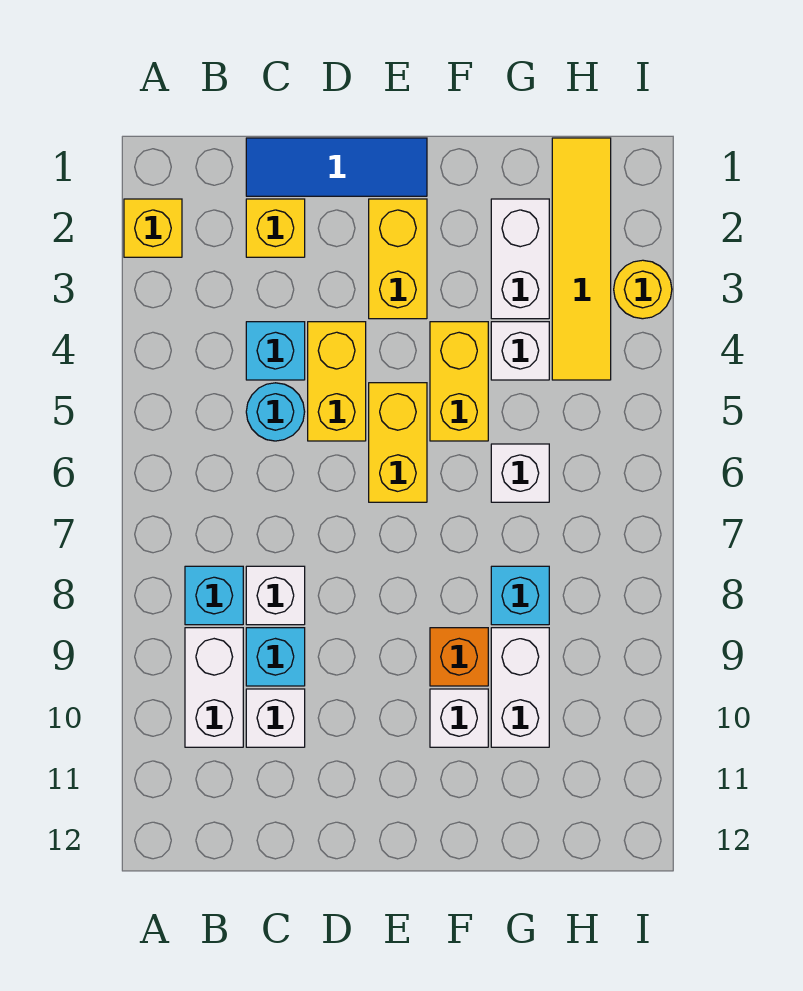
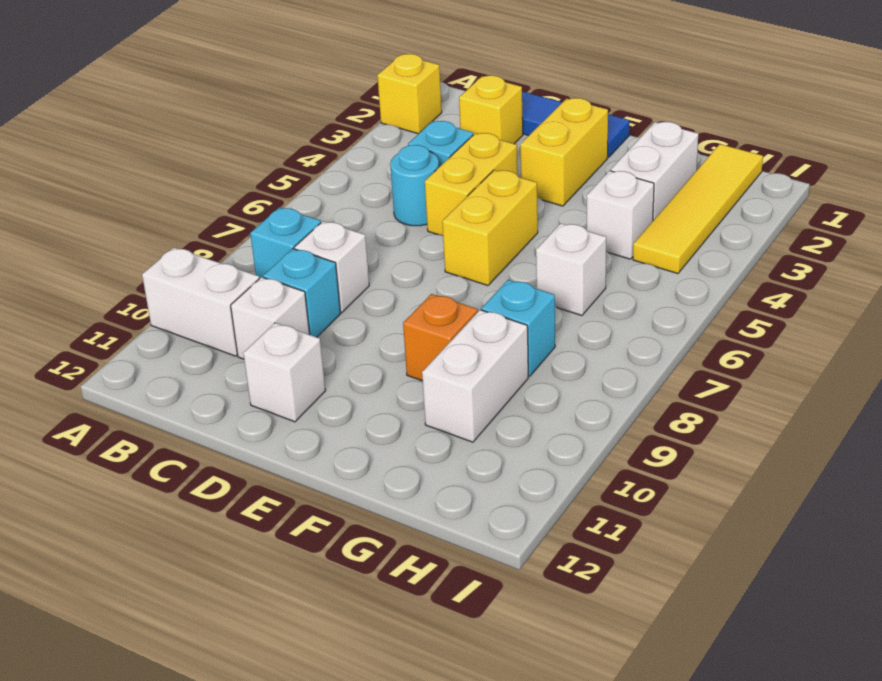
white 1x2 brick [185,628,243,747] -> white 1x2 brick turned to [142,248,260,356]
yellow 1x2 brick [430,322,488,441] -> none
white 1x1 brick [430,689,488,747] -> white 1x1 brick moved to [243,323,325,422]
yellow 1x1 round brick [614,260,672,319] -> none

